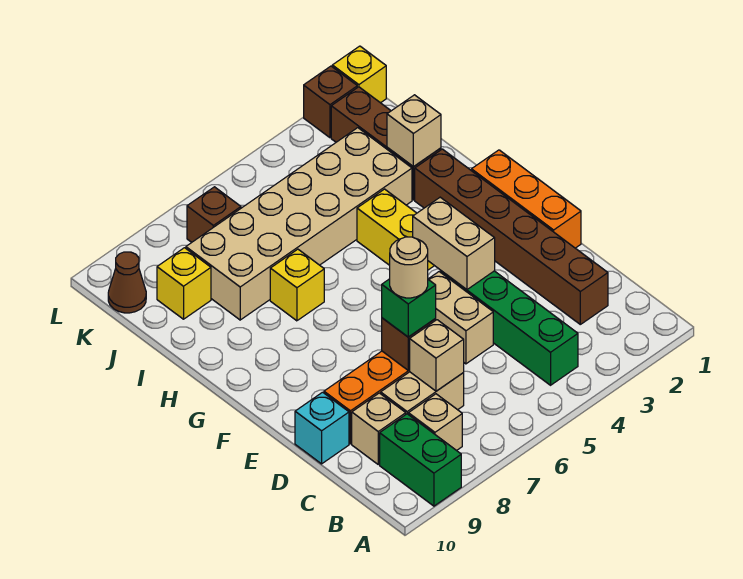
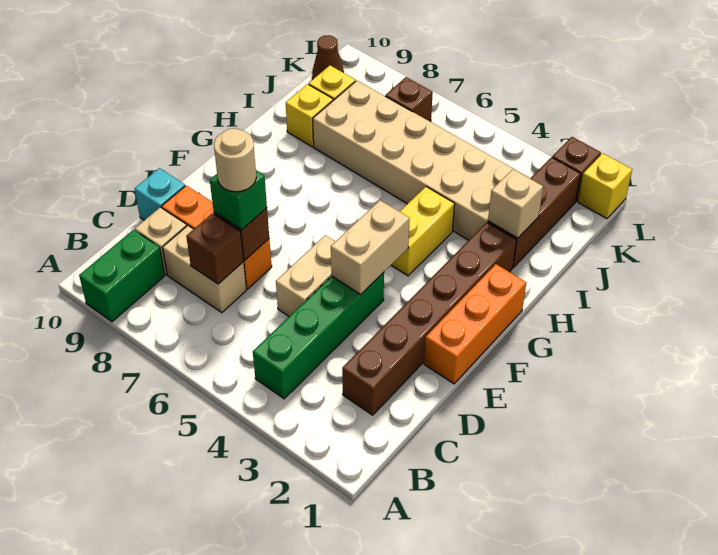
tan 1x1 brick [409,394,462,451] -> none
tan 1x1 brick [410,320,464,391] -> brown 1x1 brick [186,213,244,284]
yellow 1x1 brick [270,249,324,321] -> yellow 1x1 brick moved to [286,84,333,147]

